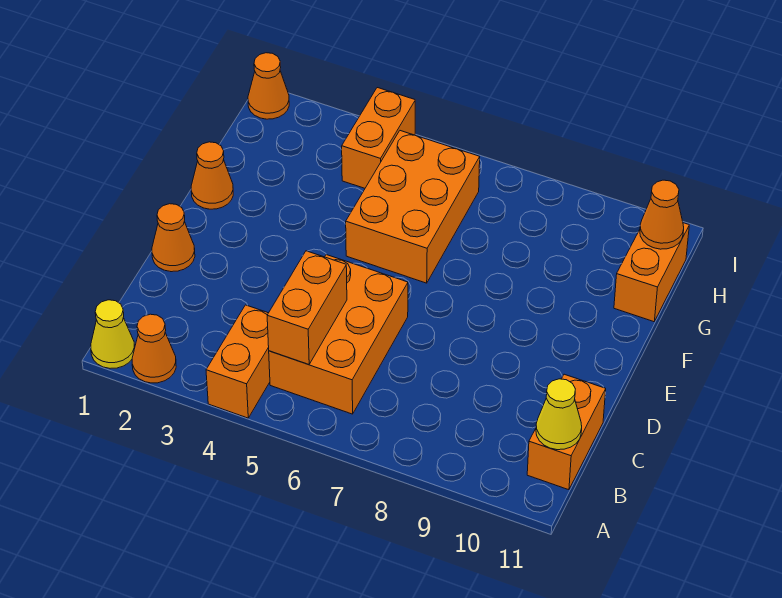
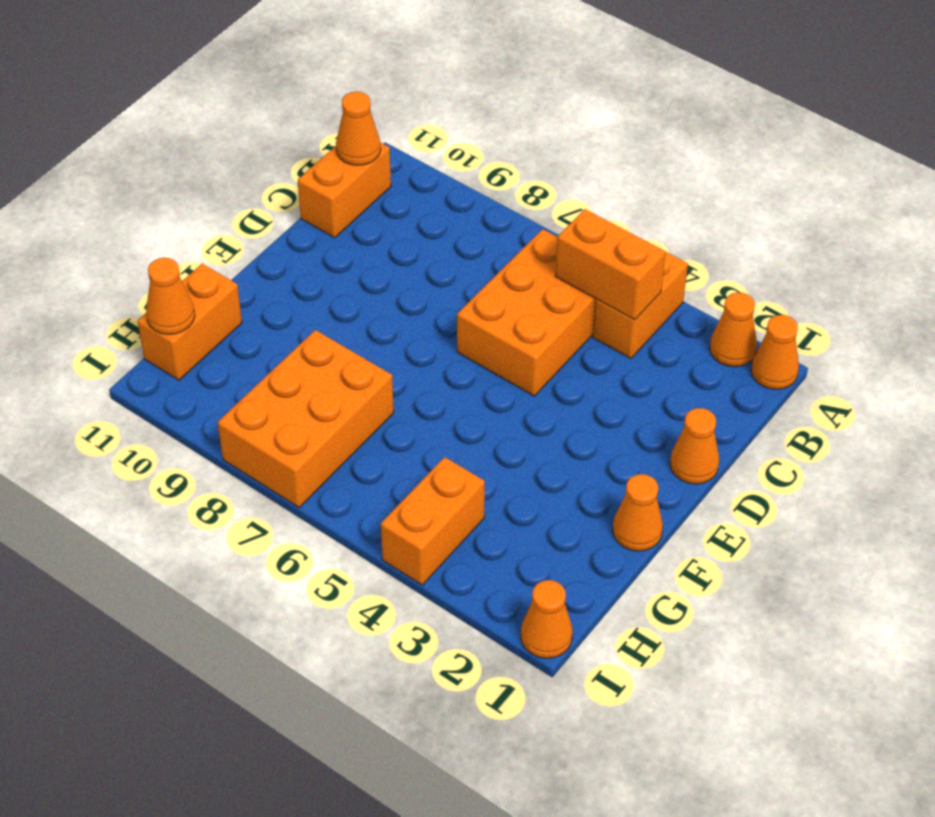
yellow 1x1 cone [91,300,135,368] -> orange 1x1 cone [751,315,799,389]
orange 1x2 brick [267,251,347,365] -> orange 1x2 brick turned to [555,209,666,320]
yellow 1x1 cone [536,379,582,450] -> orange 1x1 cone [336,92,381,165]
orange 2x3 brick [346,131,480,283] -> orange 2x3 brick moved to [218,330,394,507]

